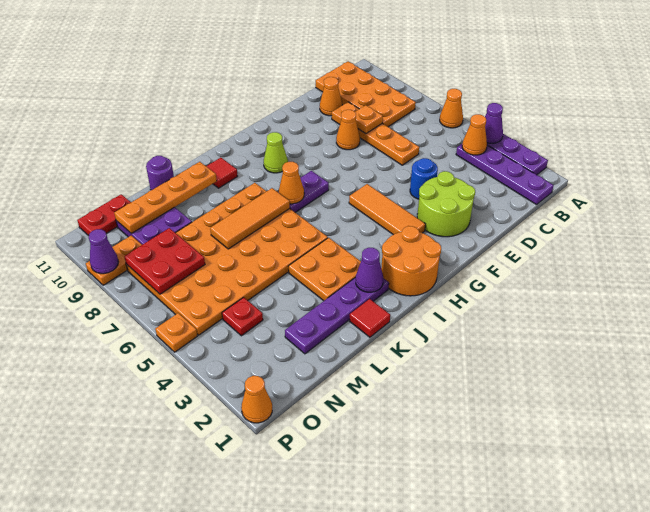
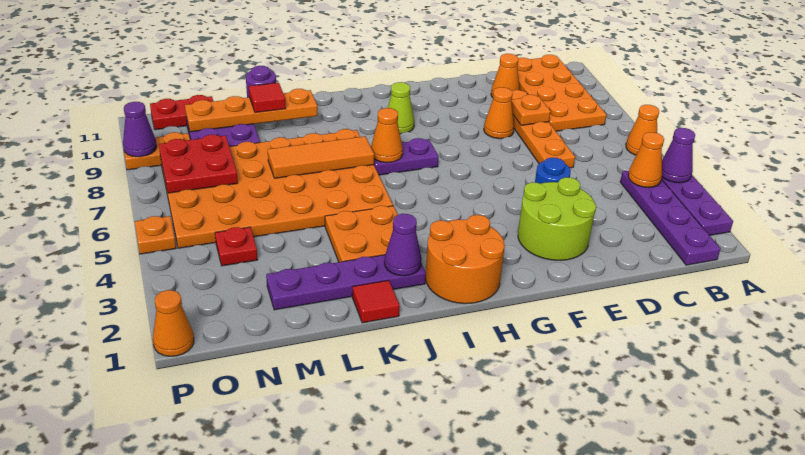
orange 1x3 tile [349,184,426,235] -> none
red 1x1 tile [206,158,238,188] -> red 1x1 tile moved to [249,83,286,113]

